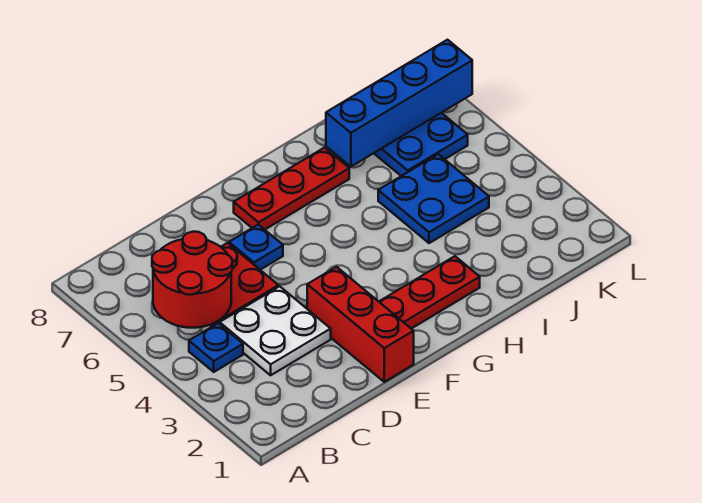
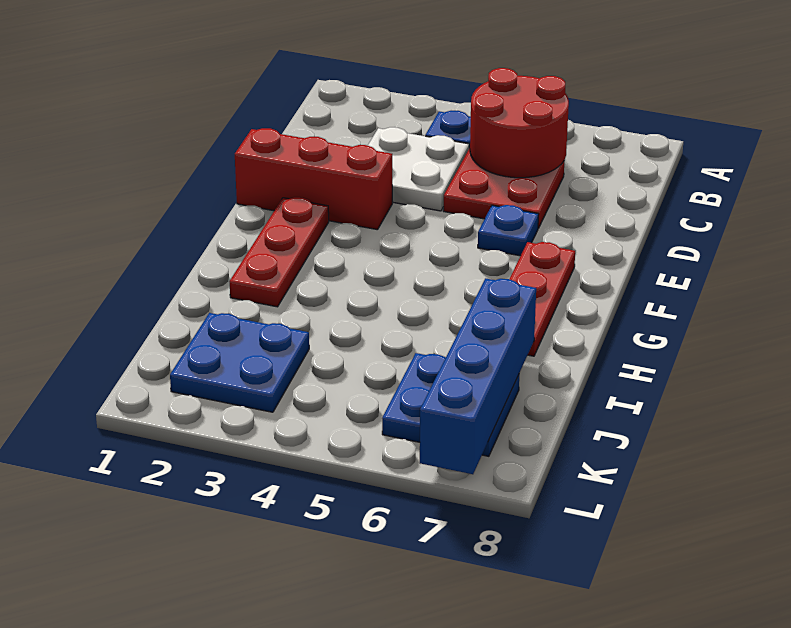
blue 2x2 plate [378,154,489,243] -> blue 2x2 plate moved to [170,313,309,412]

